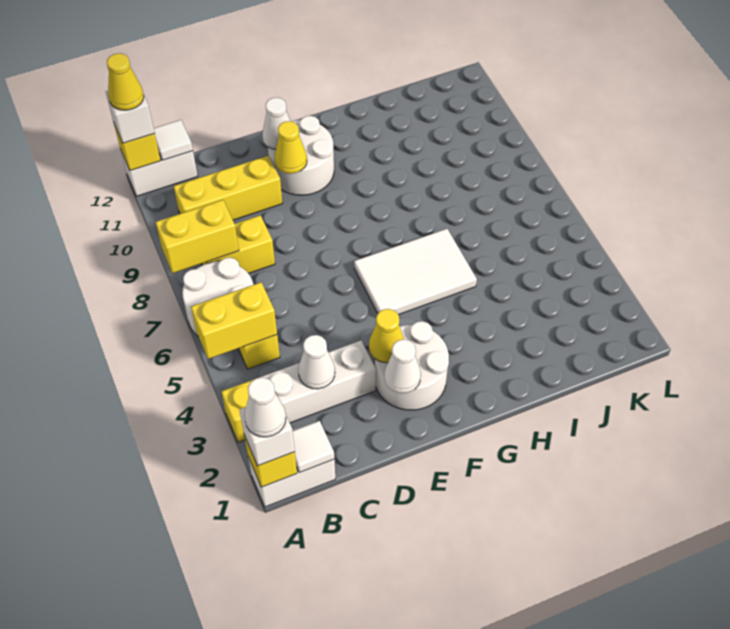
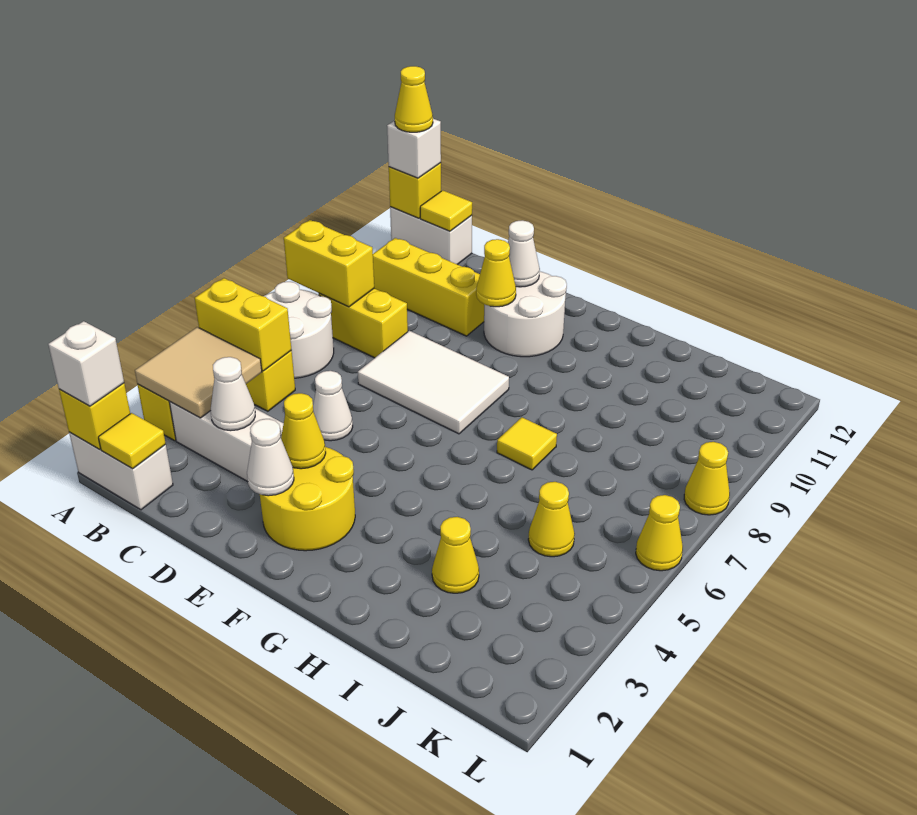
white 1x1 cone [244,377,286,437] -> white 1x1 cone moved to [313,371,353,441]
none -> tan 2x2 tile [135,327,262,418]
white 1x1 tile [293,421,334,473] -> yellow 1x1 tile [98,413,166,469]
white 1x1 tile [154,120,193,160] -> yellow 1x1 tile [420,190,472,231]
white 2x2 round brick [375,321,449,410] -> yellow 2x2 round brick [260,447,355,551]
white 2x3 tile [354,229,477,315] -> white 2x3 tile moved to [358,331,509,434]
none -> yellow 1x1 tile [497,417,557,470]
none -> yellow 1x1 cone [432,517,479,593]
none -> yellow 1x1 cone [528,482,575,557]
none -> yellow 1x1 cone [636,495,683,571]
none -> yellow 1x1 cone [684,442,730,515]

